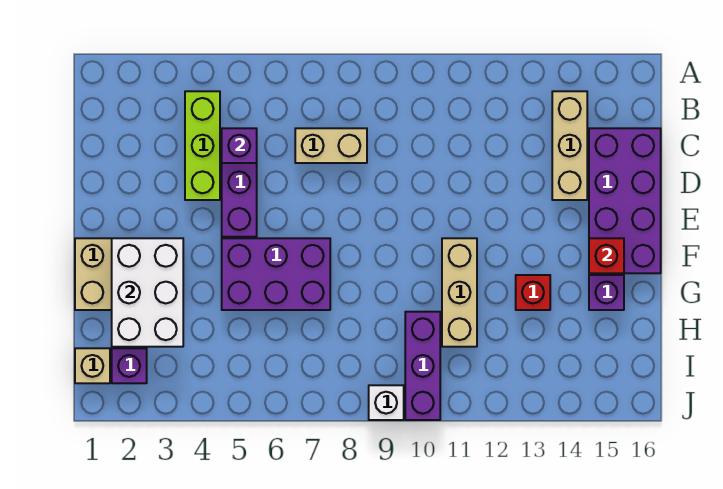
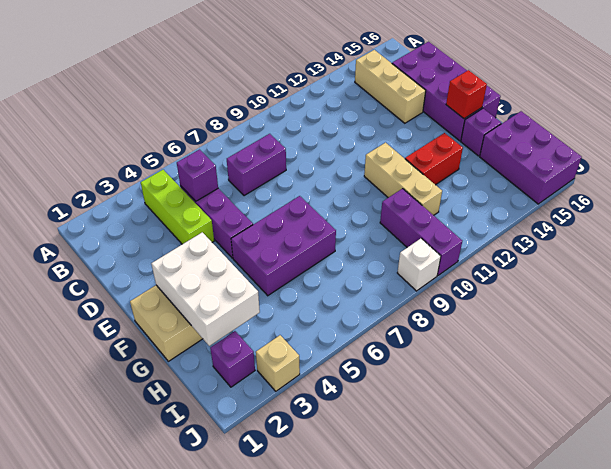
tan 1x2 brick [295,128,367,163] -> purple 1x2 brick [227,134,286,196]
red 1x1 brick [516,275,550,310] -> red 1x2 brick [405,133,463,185]
none -> purple 2x3 brick [480,111,582,204]
tan 1x1 brick [75,348,110,383] -> tan 1x1 brick moved to [256,335,300,391]

